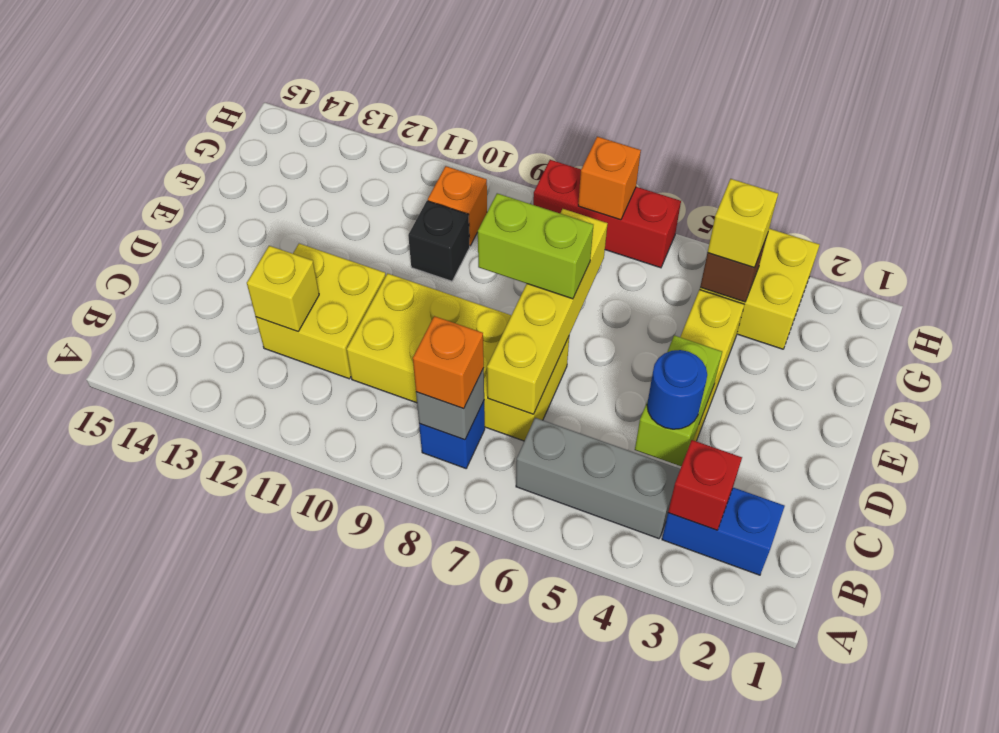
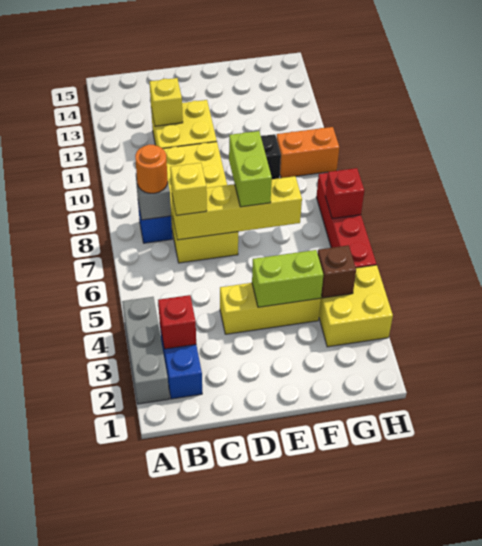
grey 1x3 brick [516,418,680,539] -> grey 1x3 brick moved to [122,297,169,404]
orange 1x1 brick [413,316,484,409] -> orange 1x1 round brick [135,144,168,193]
lime 1x2 brick [635,335,722,466] -> lime 1x2 brick moved to [252,250,323,307]
blue 1x1 round brick [647,350,707,429] -> none
yellow 1x1 brick [708,179,778,267] -> yellow 1x1 brick moved to [170,163,207,215]
orange 1x1 brick [428,166,487,246] -> orange 1x2 brick [277,127,339,178]
red 1x3 brick [533,160,681,268] -> red 1x4 brick [316,173,376,268]
orange 1x1 brick [578,137,641,220] -> red 1x1 brick [325,168,364,219]

